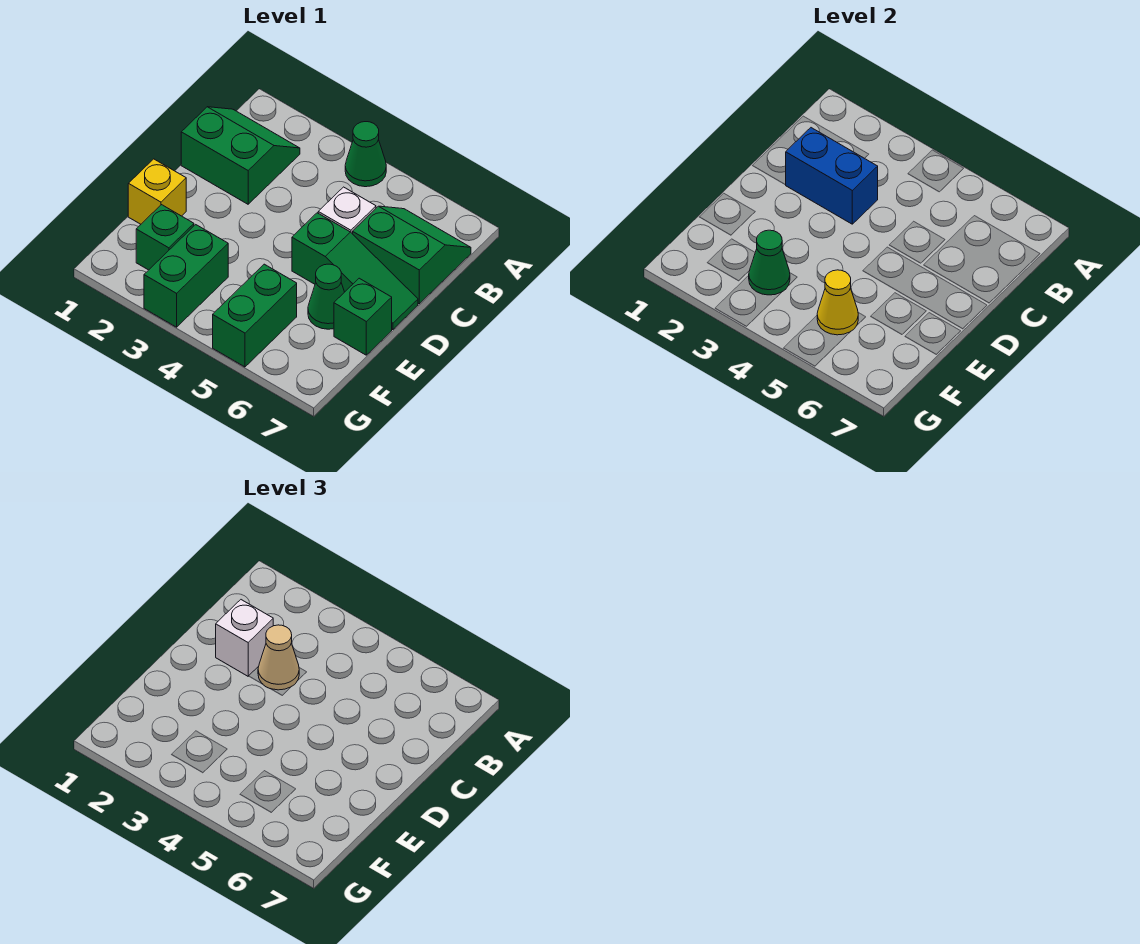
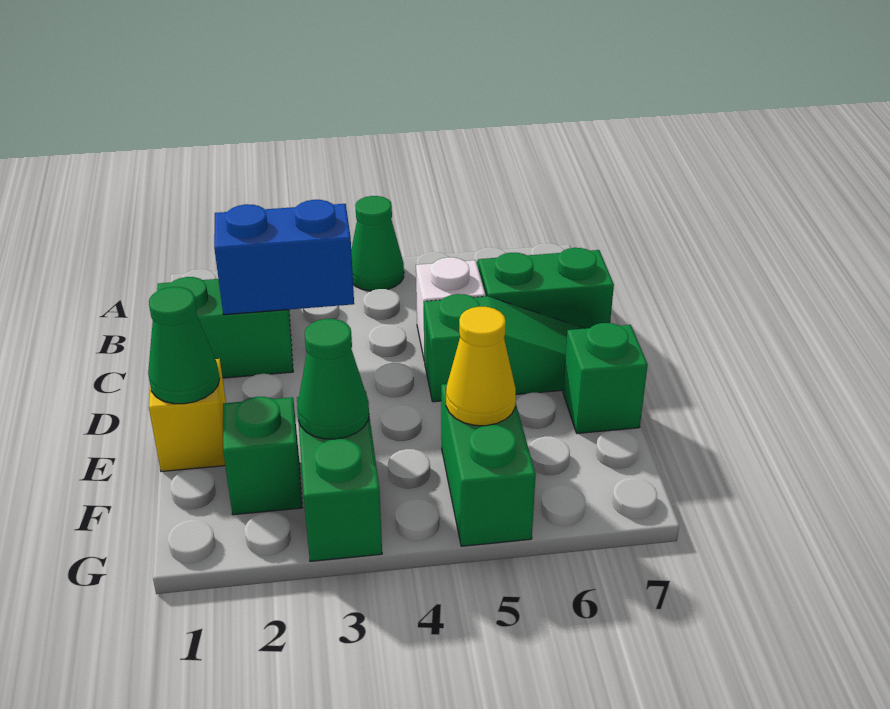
white 1x1 brick [216,600,273,676] -> none
tan 1x1 cone [258,625,299,690] -> none
green 1x1 cone [308,264,344,329] -> green 1x1 cone moved to [148,287,220,404]

